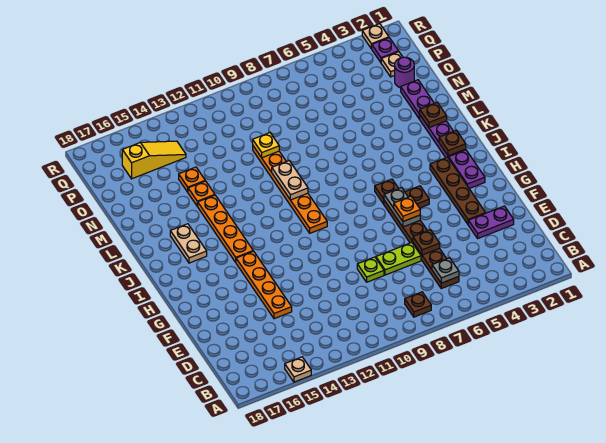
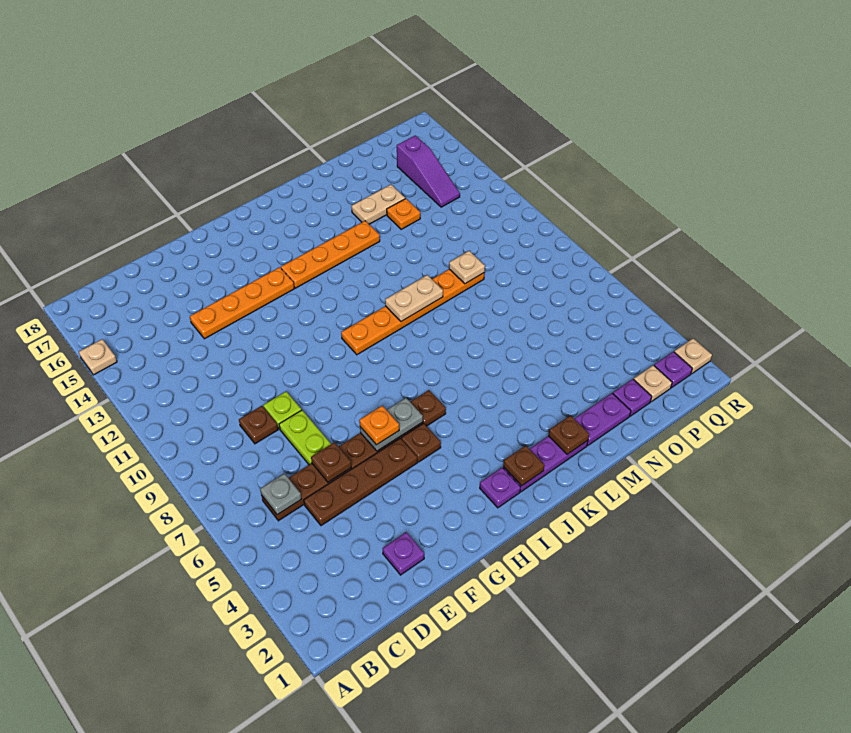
brown 1x1 plate [405,292,431,317] -> brown 1x1 plate moved to [239,406,278,444]
purple 1x2 plate [468,206,514,238] -> purple 1x1 plate [382,532,424,575]
brown 1x4 plate [430,157,485,224] -> brown 1x4 plate moved to [304,438,417,526]
purple 1x2 plate [449,150,485,189] -> purple 1x1 plate [480,468,520,508]
tan 1x2 plate [170,224,207,263] -> tan 1x2 plate moved to [352,185,405,224]
orange 1x1 plate [188,181,215,206] -> none
yellow 1x1 plate [253,133,279,158] -> tan 1x1 plate [449,251,485,284]
purple 1x1 round brick [395,57,414,88] -> purple 1x1 plate [613,379,652,416]
yellow 1x3 slope [122,141,186,179] -> purple 1x3 slope [397,135,460,207]

